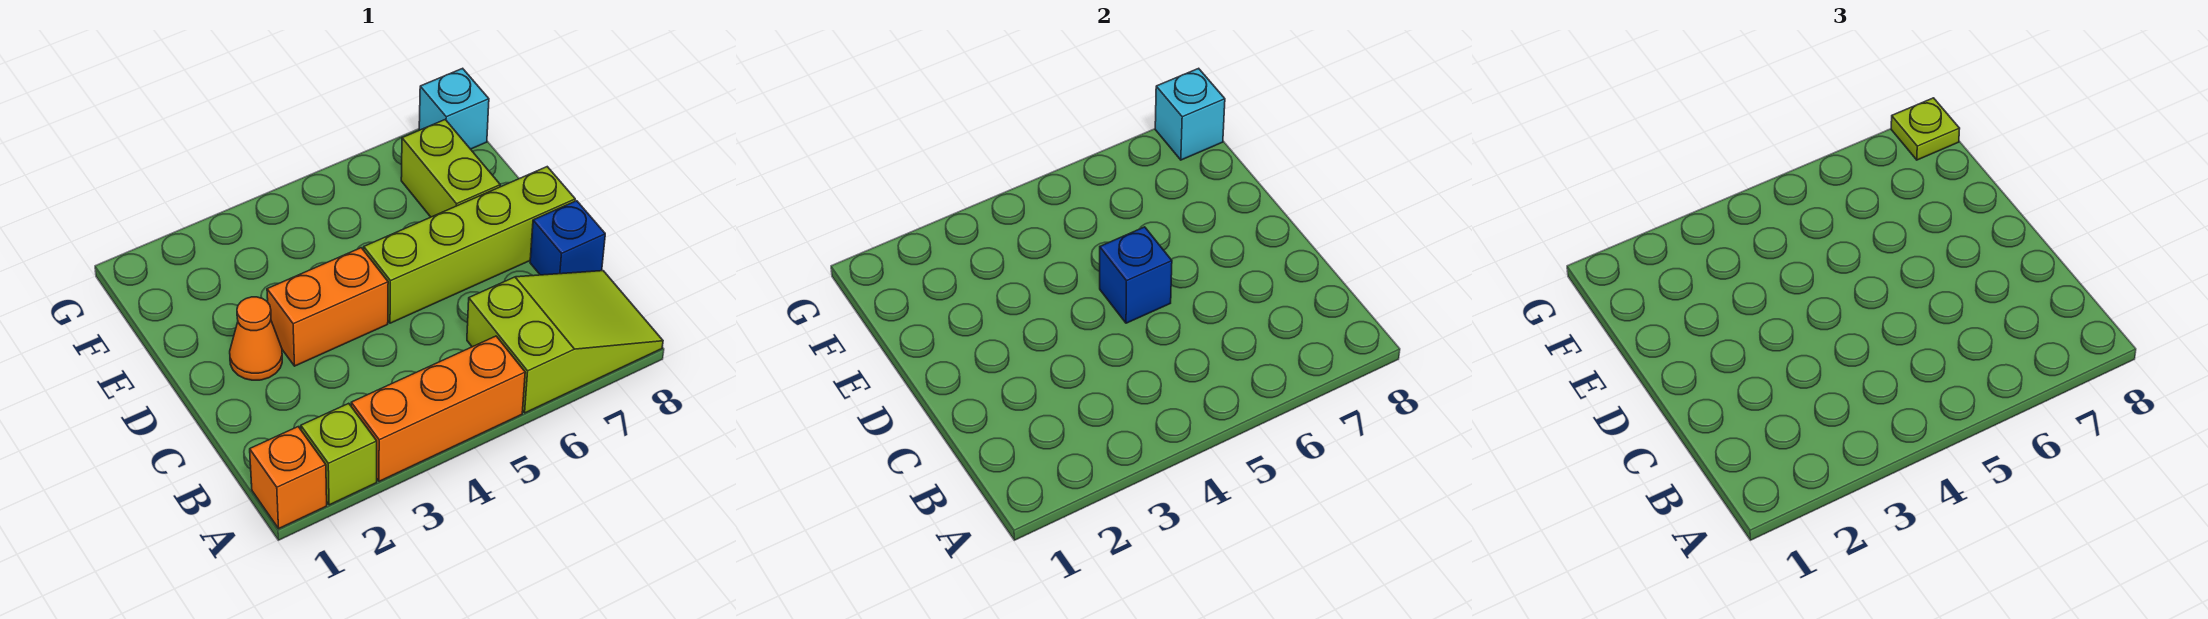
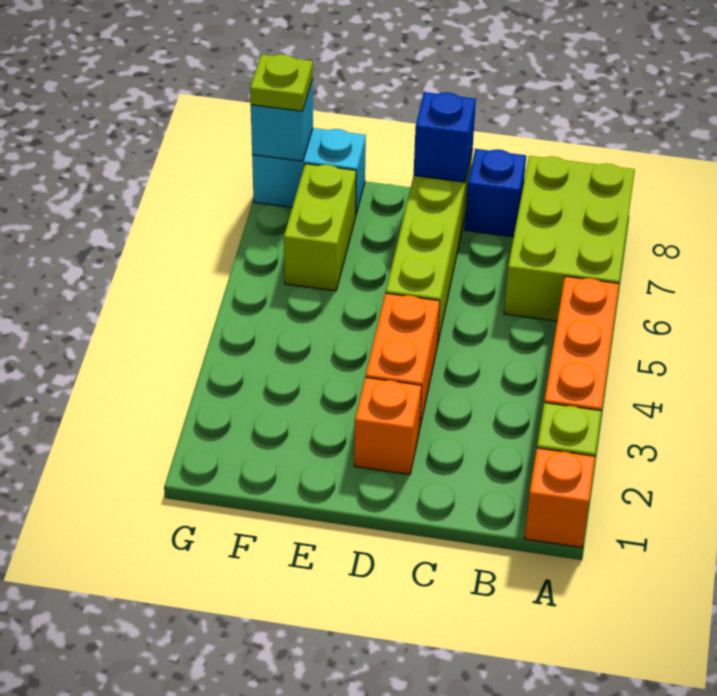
lime 2x3 slope [467,271,663,413] -> lime 2x3 brick [504,156,635,321]
orange 1x1 cone [230,297,282,380] -> orange 1x1 brick [354,377,422,474]
blue 1x1 brick [1100,227,1172,323] -> blue 1x1 brick moved to [413,92,476,182]
lime 1x2 brick [401,120,500,217] -> lime 1x2 brick turned to [284,164,356,291]
cyan 1x1 brick [419,68,489,149] -> cyan 1x2 brick [252,128,366,214]

